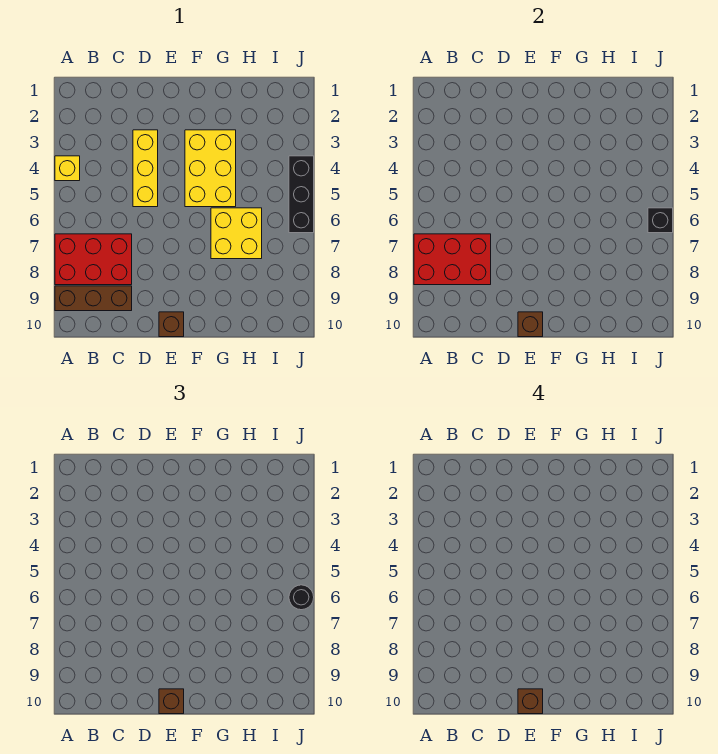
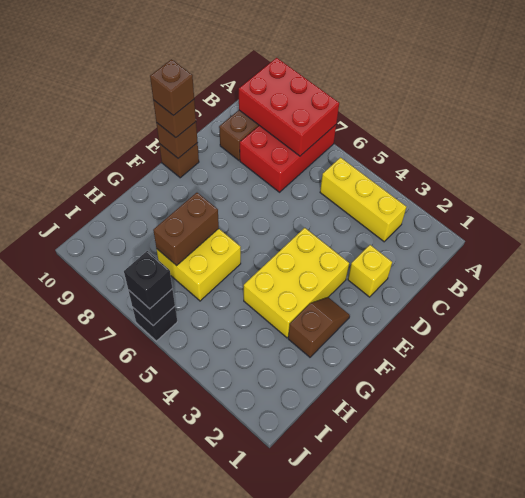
yellow 1x1 brick [55,156,80,181] -> yellow 1x1 brick moved to [348,245,392,297]
red 2x3 brick [414,234,491,285] -> red 2x3 brick turned to [239,58,339,156]
yellow 1x3 brick [133,130,158,207] -> yellow 1x3 brick moved to [320,158,406,242]
none -> brown 1x2 slope [288,297,350,357]
yellow 2x3 brick [185,130,236,207] -> yellow 2x3 brick turned to [244,228,349,338]
none -> brown 1x2 brick [153,193,219,266]
black 1x3 brick [289,156,314,233] -> black 1x1 brick [133,306,177,341]
black 1x1 round brick [289,585,314,610] -> black 1x1 brick [124,251,172,309]

